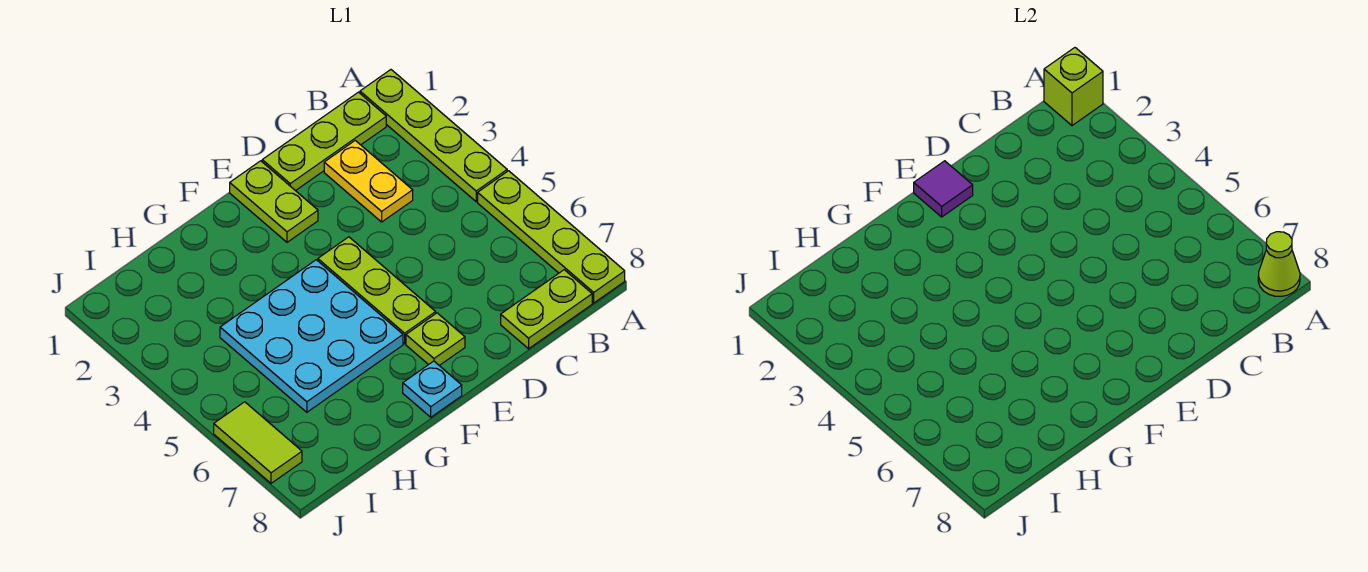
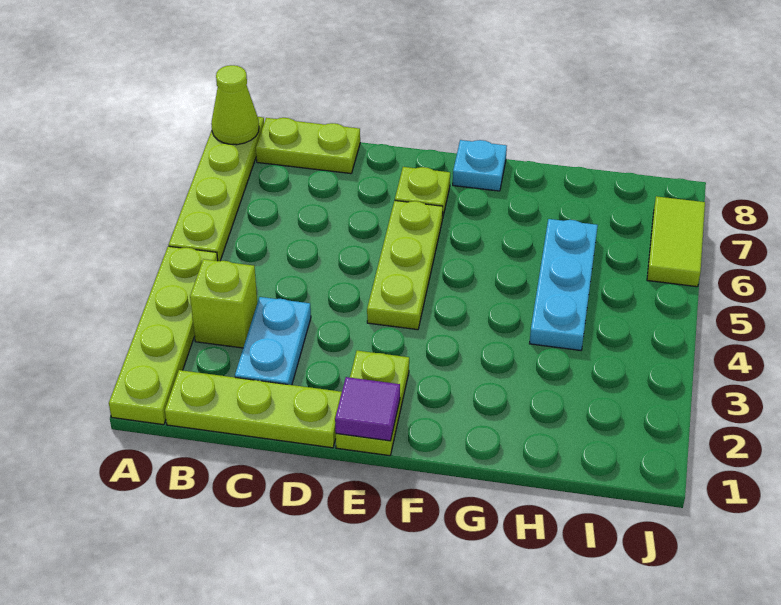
lime 1x1 brick [1044,48,1103,126] -> lime 1x1 brick moved to [190,259,257,348]
yellow 1x2 plate [324,141,413,222] -> cyan 1x2 plate [235,297,311,385]
cyan 3x3 plate [220,260,403,412] -> cyan 1x3 plate [529,219,598,350]

